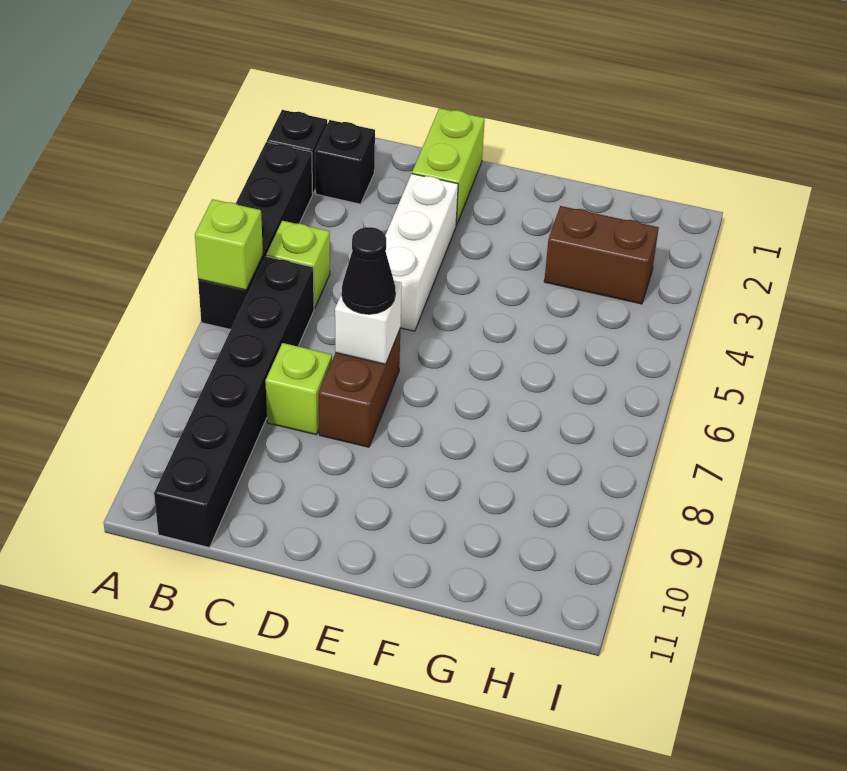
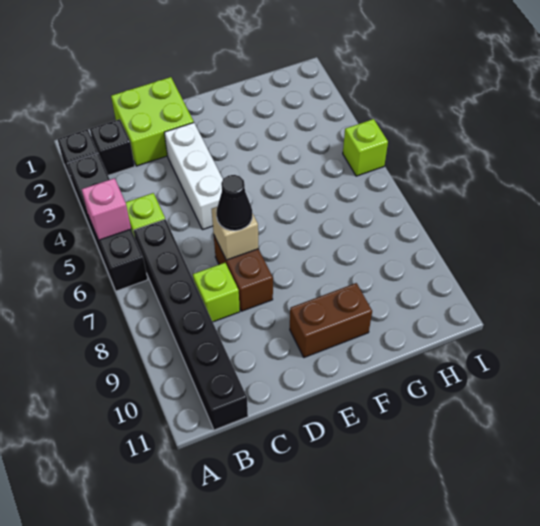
none -> pink 1x1 brick [82,178,131,240]
lime 1x1 brick [195,199,263,290] -> lime 1x1 brick moved to [343,119,388,176]
lime 1x2 brick [412,108,485,225] -> lime 2x2 brick [111,77,194,166]
white 1x1 brick [335,281,402,364] -> tan 1x1 brick [212,207,258,260]
brown 1x2 brick [544,206,659,304] -> brown 1x2 brick moved to [290,283,372,358]

